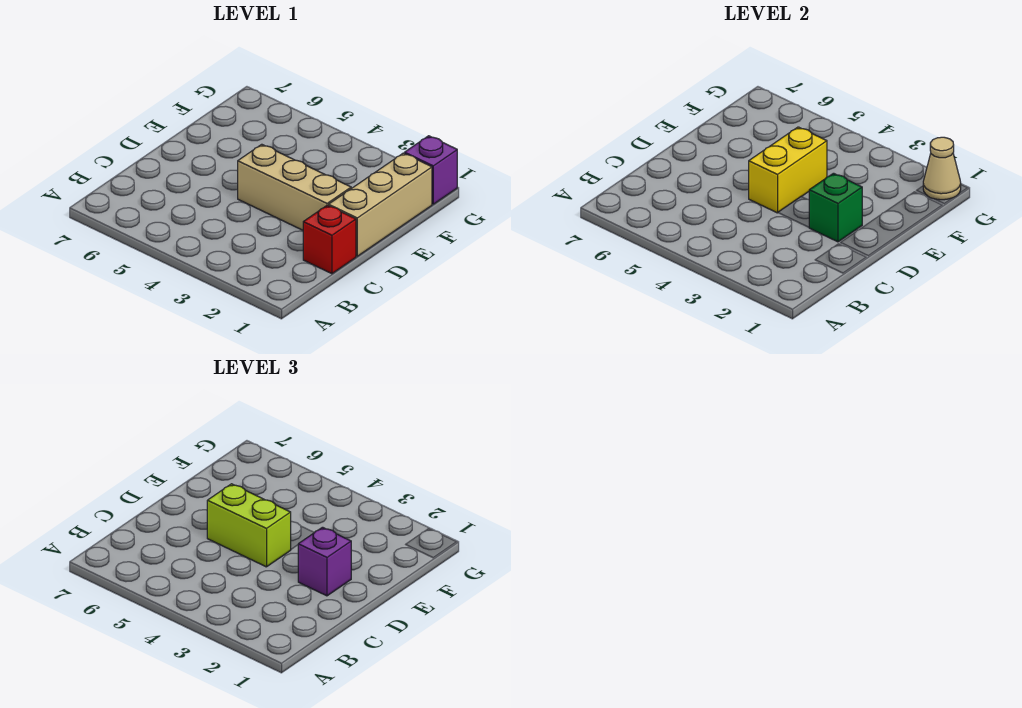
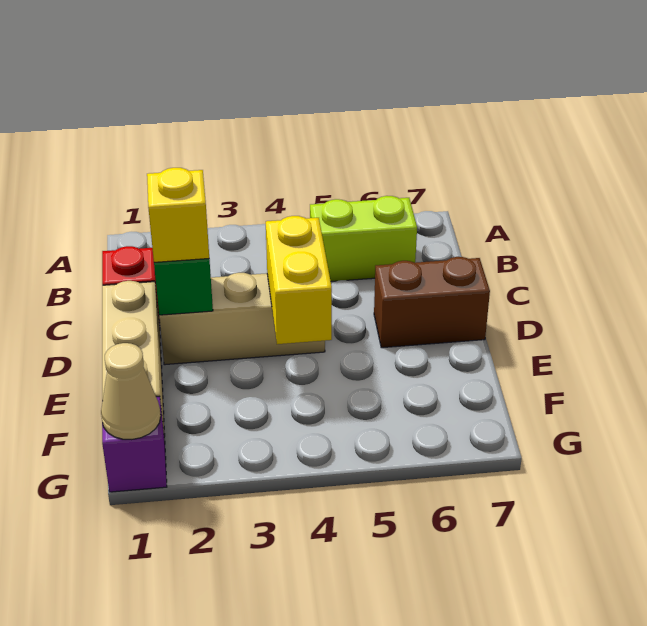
purple 1x1 brick [298,527,351,596] -> yellow 1x1 brick [147,168,209,262]
lime 1x2 brick [207,484,291,567] -> lime 1x2 brick moved to [310,196,417,281]
none -> brown 1x2 brick [374,257,490,348]

